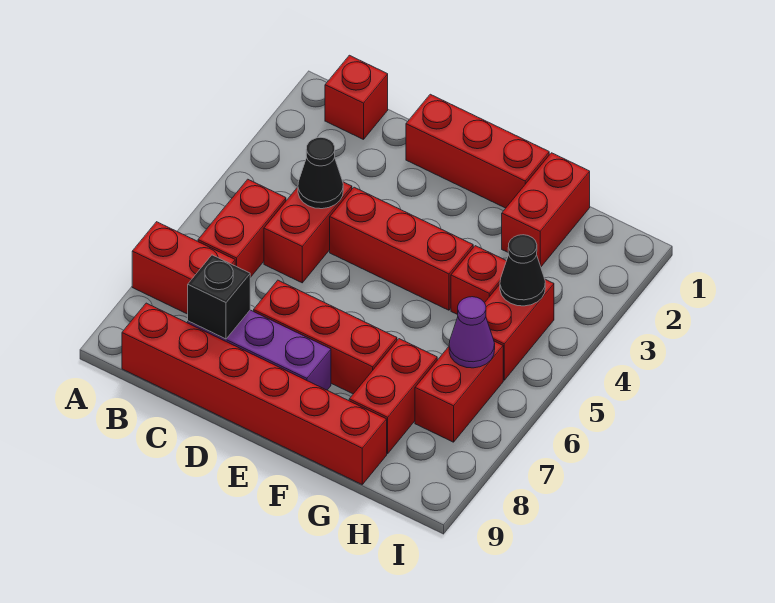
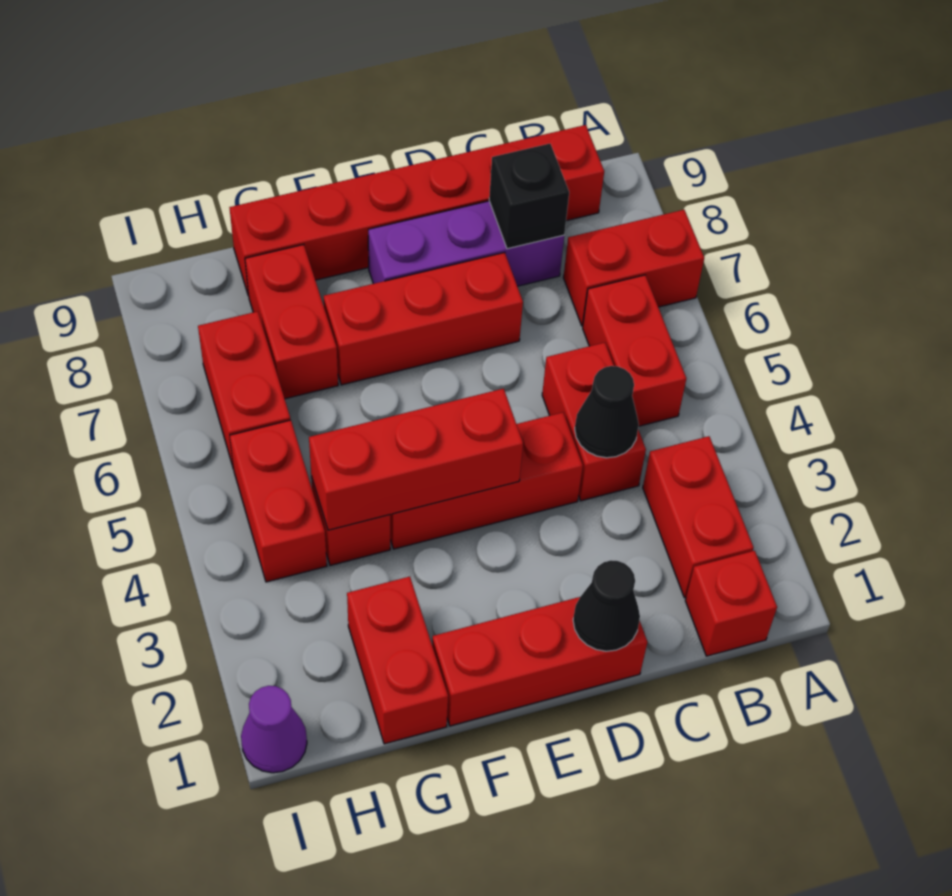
none -> red 1x2 brick [643,436,754,598]
none -> red 1x3 brick [309,389,523,530]
black 1x1 cone [500,235,545,306] -> black 1x1 cone moved to [573,560,640,651]
purple 1x1 cone [449,297,495,368] -> purple 1x1 cone moved to [241,686,307,773]

